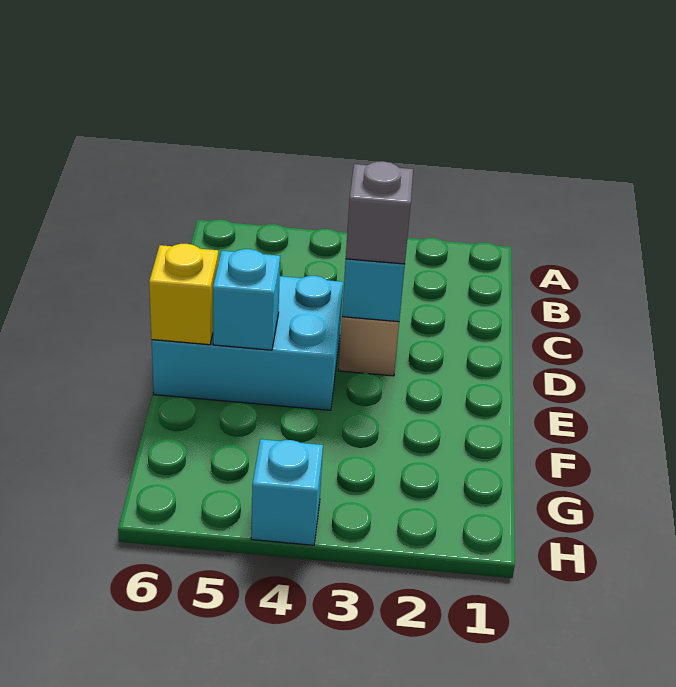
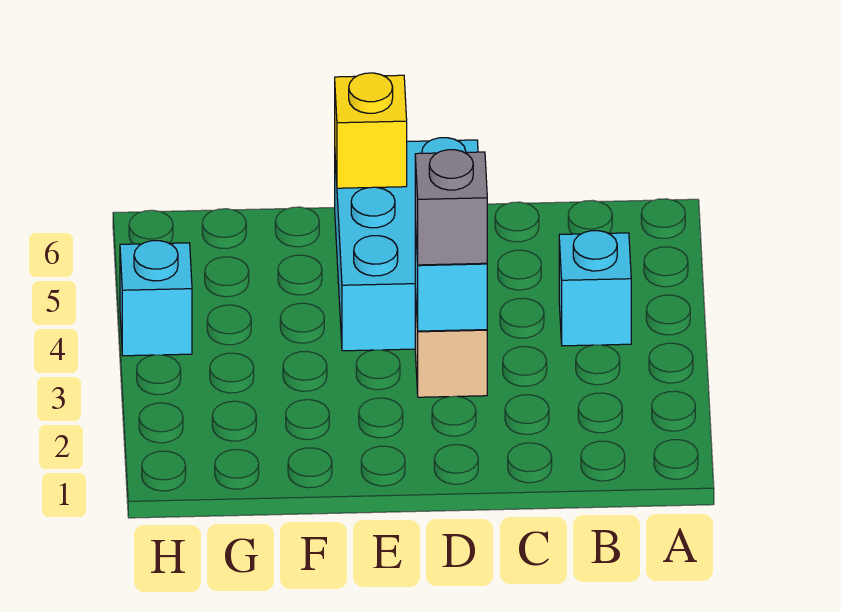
cyan 1x1 brick [213,249,280,350] -> cyan 1x1 brick moved to [559,231,631,346]

